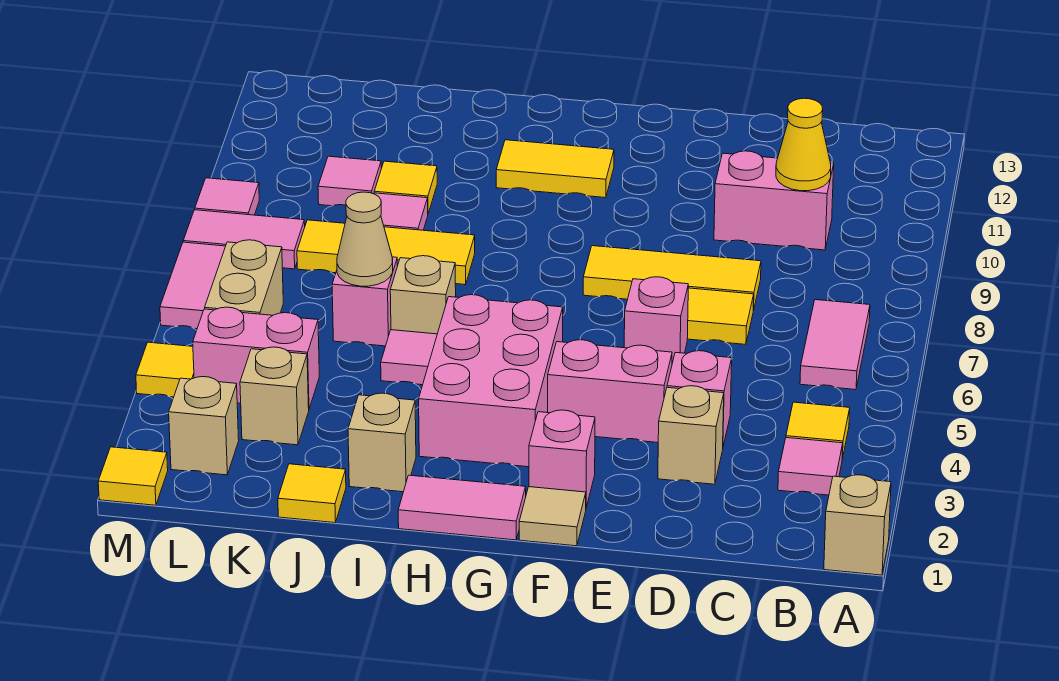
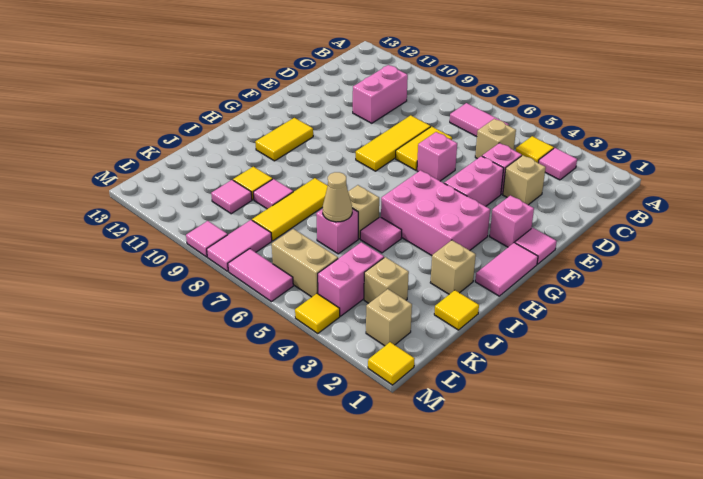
tan 1x1 brick [824,475,891,575] -> tan 1x1 brick moved to [475,119,516,159]
yellow 1x1 cone [776,98,831,191] -> none
tan 1x1 tile [519,487,586,546] -> pink 1x1 tile [515,228,557,264]

